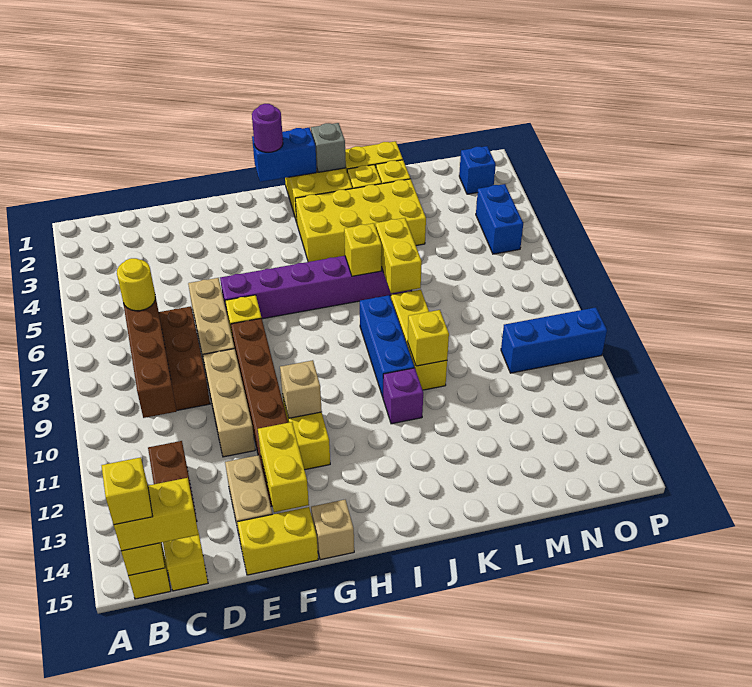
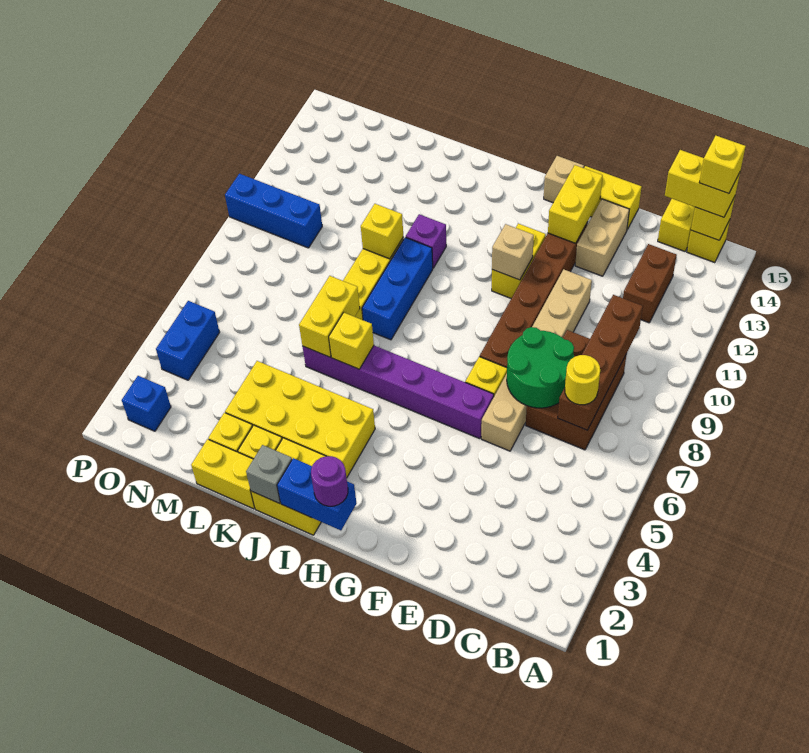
none -> green 2x2 round brick [507,327,574,408]

